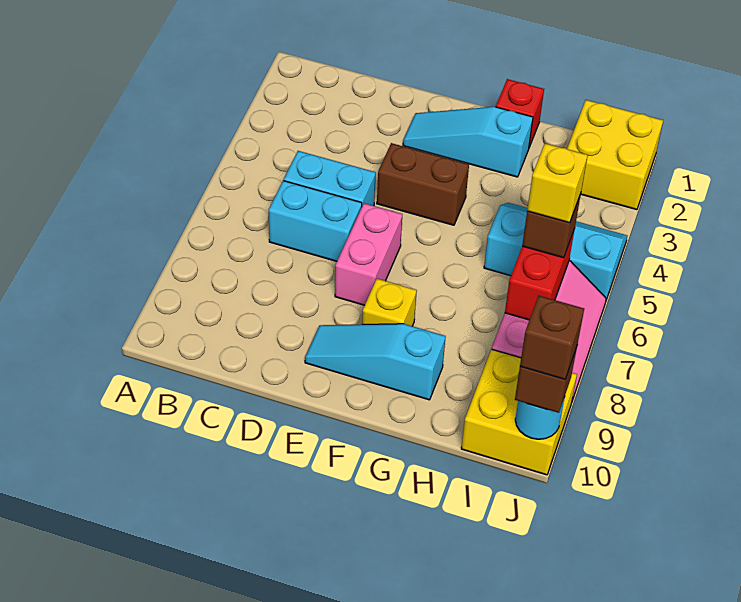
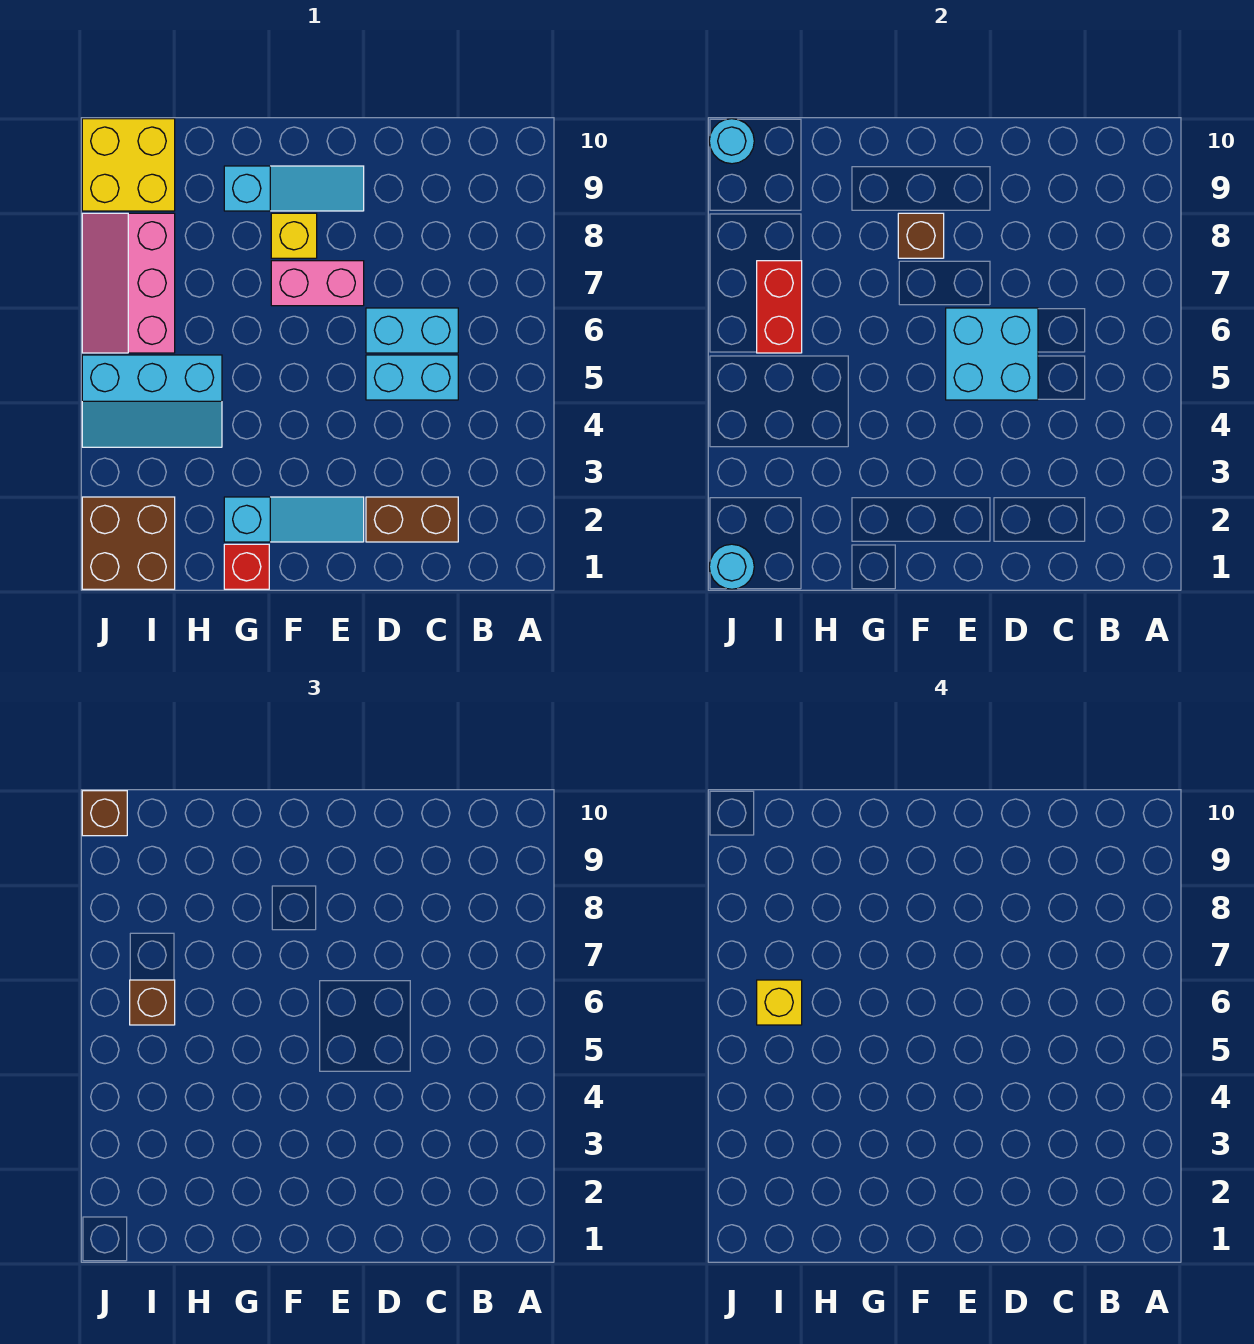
none -> cyan 2x2 brick [946,308,1038,400]
brown 1x2 brick [377,143,469,225] -> brown 1x2 brick moved to [366,497,458,542]
pink 1x2 brick [335,203,402,305] -> pink 1x2 brick turned to [271,261,364,306]
yellow 2x2 brick [567,100,663,210] -> brown 2x2 brick [82,497,175,589]
none -> cyan 1x1 round brick [709,544,754,589]
brown 1x1 brick [520,296,584,379] -> brown 1x1 brick moved to [898,213,944,258]

